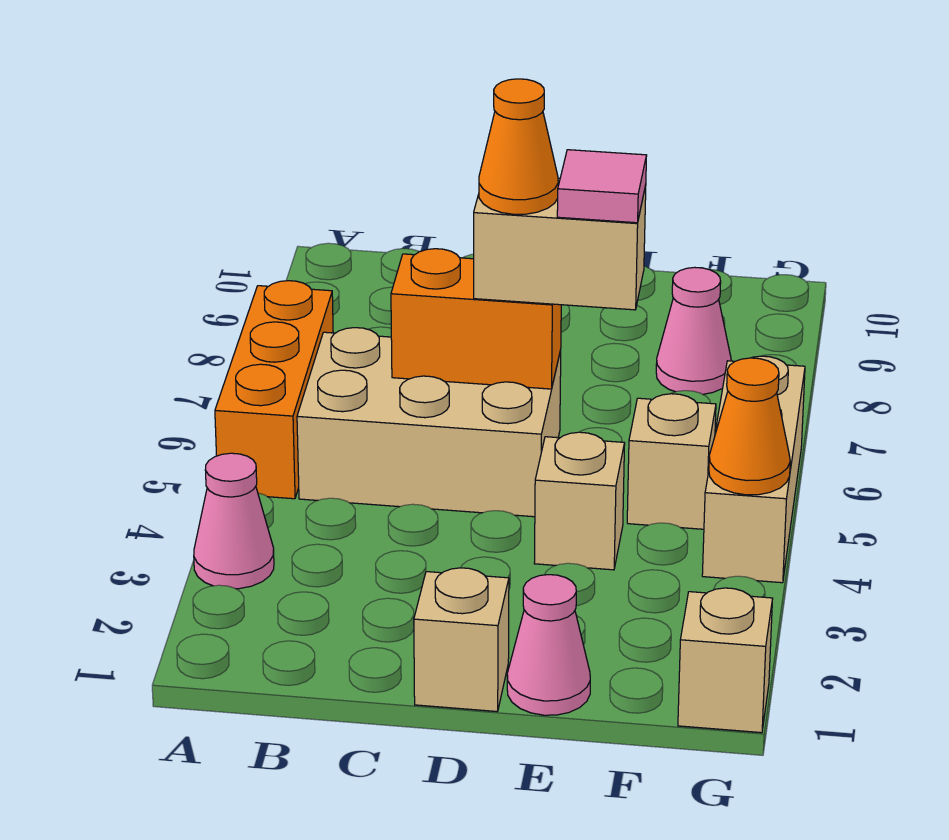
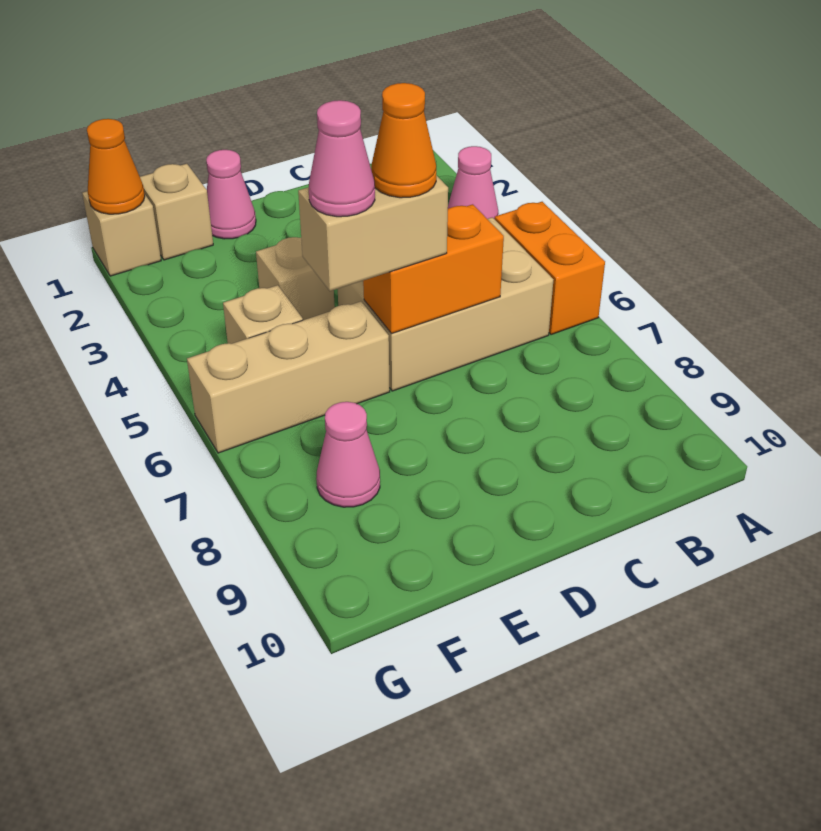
orange 1x3 brick [215,281,333,499] -> orange 1x2 brick [495,202,605,335]
tan 1x1 brick [414,568,509,712] -> tan 1x1 brick moved to [140,164,213,260]
pink 1x1 tile [557,150,647,223] -> pink 1x1 cone [309,100,375,217]
tan 1x3 brick [702,356,805,583] -> tan 1x3 brick turned to [187,301,390,453]
orange 1x1 cone [709,358,790,495] -> orange 1x1 cone moved to [87,119,145,214]

